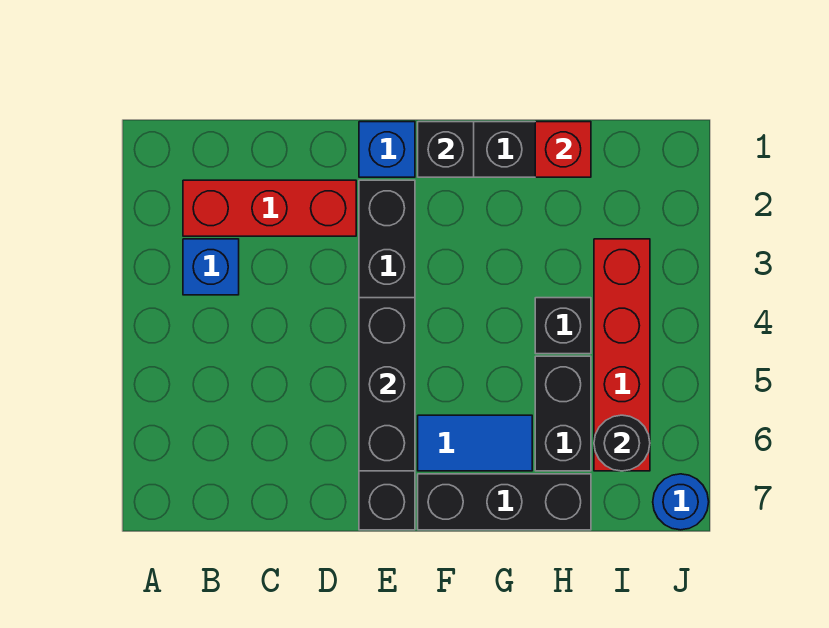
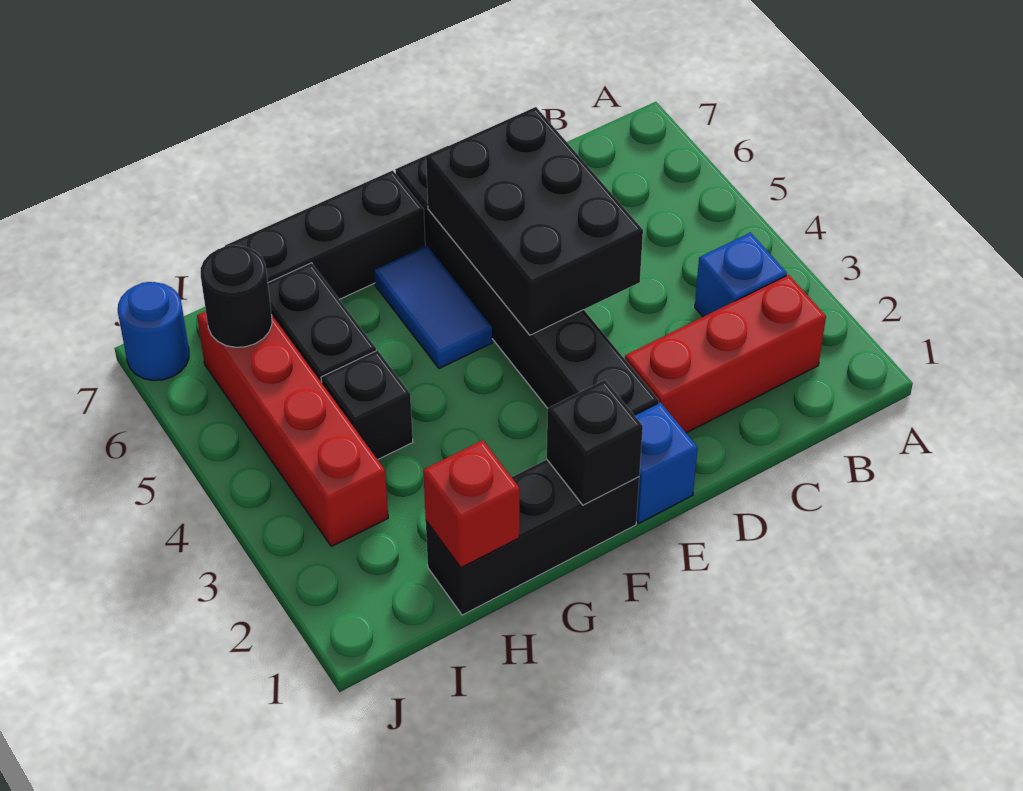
black 1x3 brick [359,298,415,471] -> black 2x3 brick [426,107,643,335]
blue 1x2 tile [418,415,532,471] -> blue 1x2 tile turned to [374,245,492,369]

